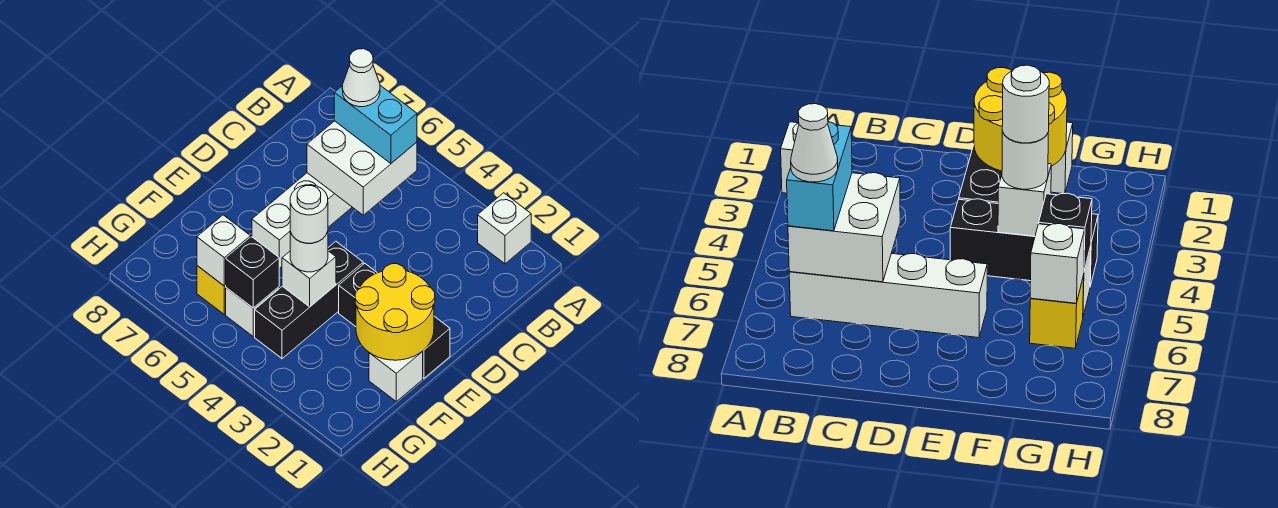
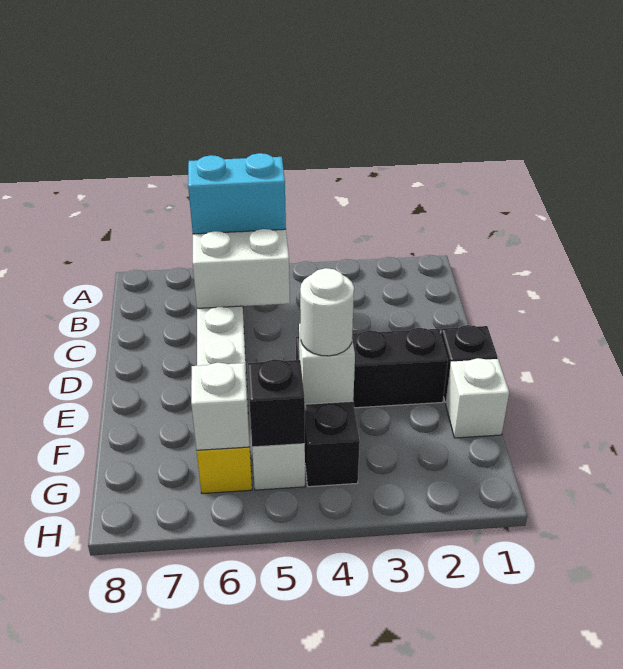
white 1x1 brick [478,193,531,264] -> none
white 1x1 cone [342,49,380,107] -> none
yellow 2x2 round brick [355,264,435,360] -> none
white 1x1 round brick [290,185,328,243] -> none

